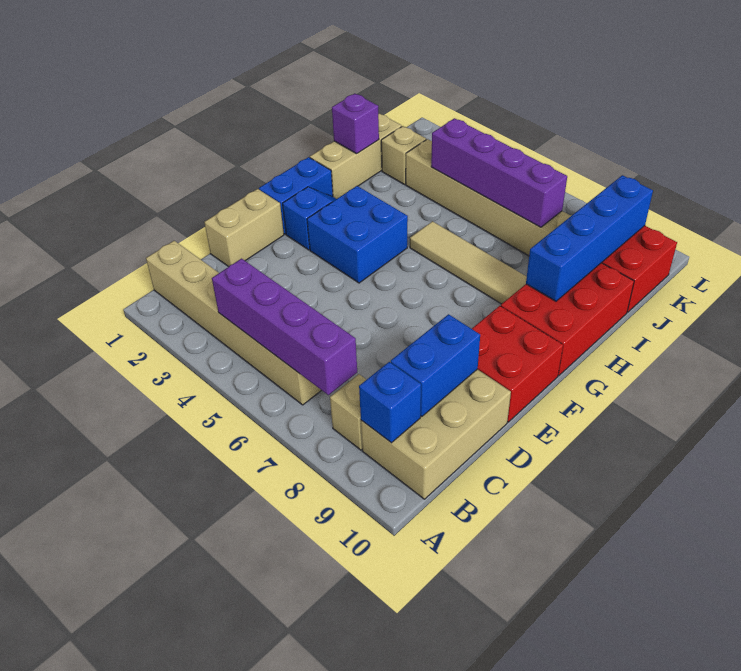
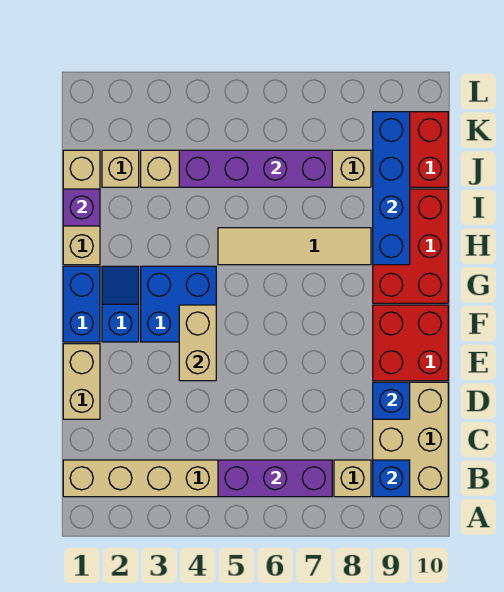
purple 1x4 brick [212,259,357,395] -> purple 1x3 brick [218,460,332,497]
blue 1x2 brick [391,314,480,417] -> blue 1x1 brick [373,382,410,419]
none -> tan 1x2 brick [179,305,216,381]

